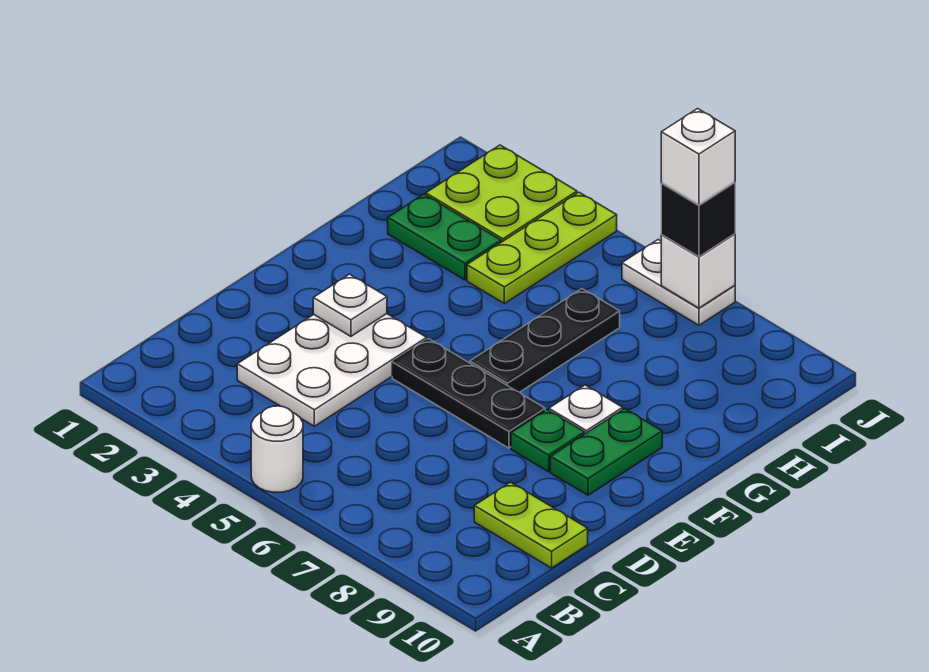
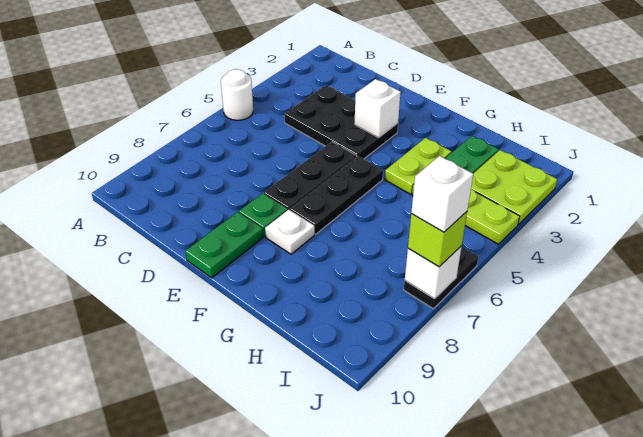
white 2x3 plate [237,314,427,426] -> black 2x3 plate [285,85,398,159]
lime 1x2 plate [474,482,588,568] -> lime 1x2 plate moved to [385,138,451,194]
white 1x1 plate [313,274,387,336] -> white 1x1 brick [355,79,401,137]
green 1x2 plate [550,409,662,495] -> green 1x2 plate turned to [186,212,263,278]
black 1x3 plate [470,289,620,392] -> black 1x3 plate turned to [290,156,383,234]
white 1x2 plate [622,240,735,325] -> black 1x2 plate [404,247,478,309]
black 1x1 brick [661,182,735,257] -> lime 1x1 brick [408,212,467,267]

